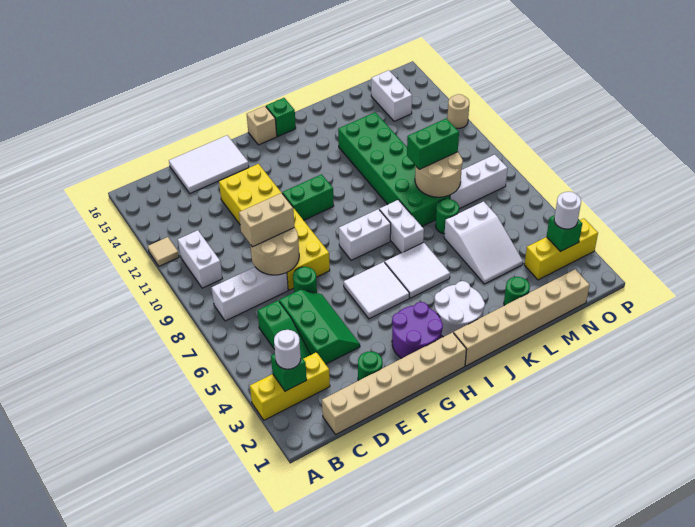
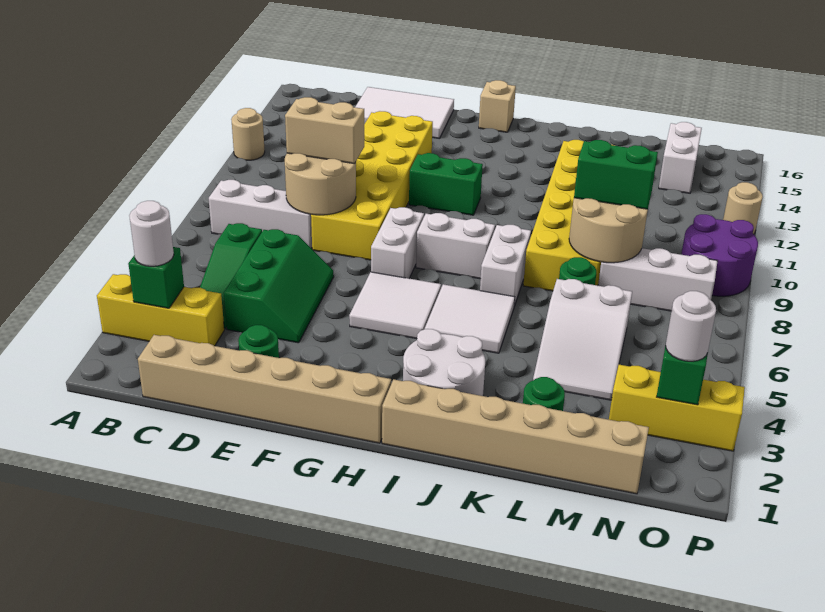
tan 1x1 tile [148,237,179,266] -> tan 1x1 round brick [231,108,265,160]
white 1x2 brick [178,230,222,288] -> white 1x2 brick moved to [371,207,424,278]
green 1x1 round brick [293,267,317,293] -> none
purple 2x2 round brick [392,302,443,358] -> purple 2x2 round brick moved to [681,214,758,296]
green 1x1 brick [266,98,296,136] -> none
green 2x6 brick [338,112,450,226] -> yellow 2x6 brick [523,140,615,291]

